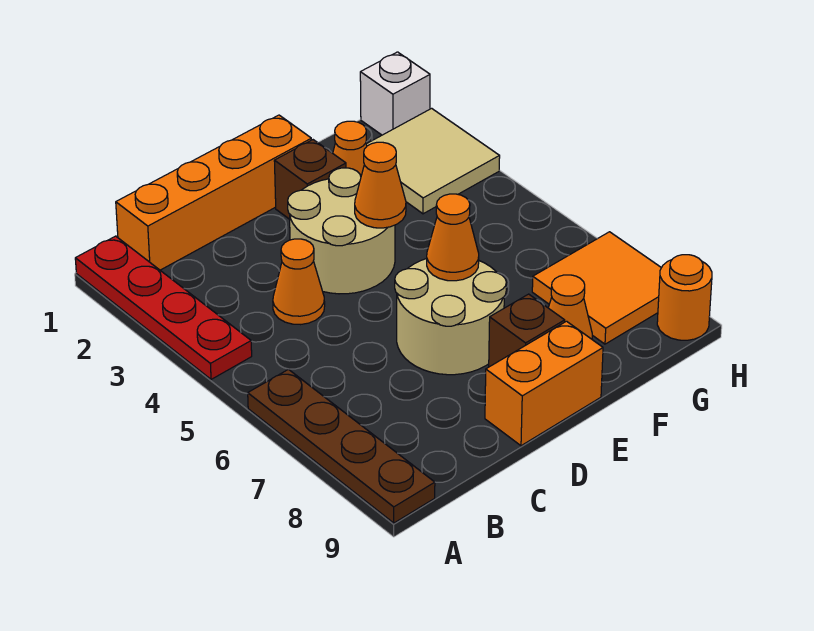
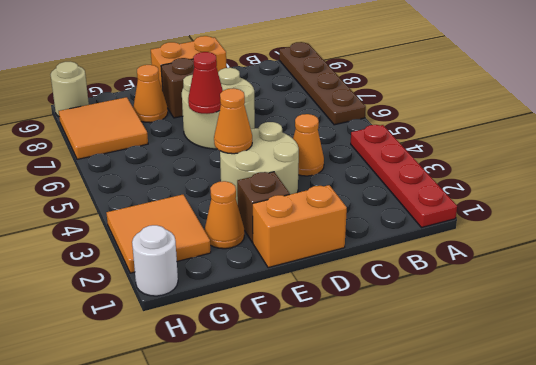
orange 1x4 brick [116,115,311,270] -> orange 1x2 brick [253,185,347,268]
orange 1x1 cone [427,194,479,281] -> red 1x1 cone [188,52,223,114]
tan 2x2 tile [366,108,500,214] -> orange 2x2 tile [106,195,211,273]
white 1x1 brick [360,52,430,135] -> white 1x1 round brick [132,225,178,296]
orange 1x1 round brick [657,255,712,340] -> tan 1x1 round brick [51,62,89,116]

